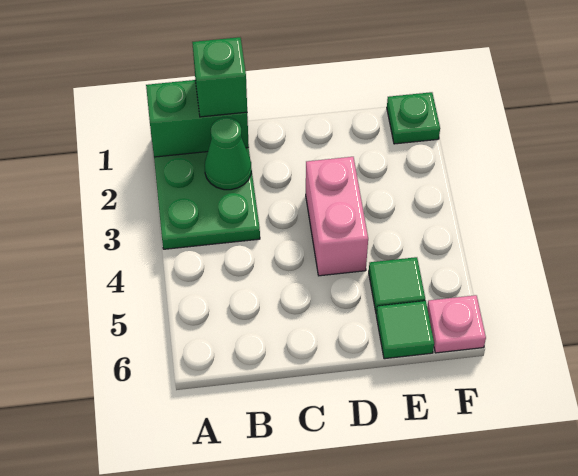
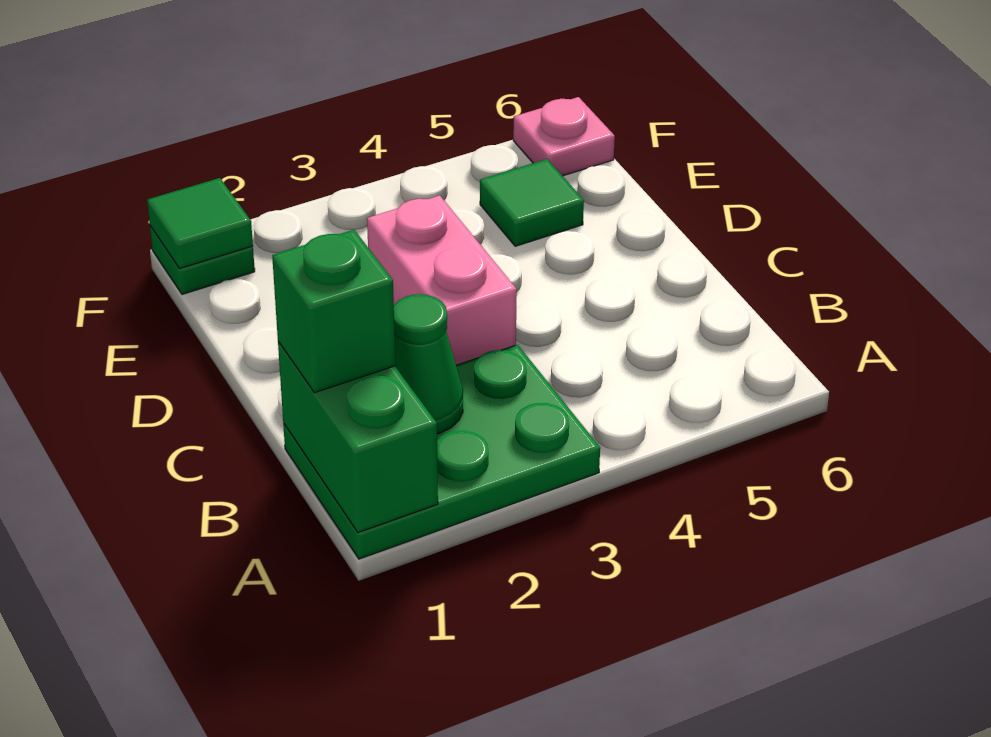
pink 1x2 brick [306,157,368,276] -> pink 1x2 brick turned to [367,195,517,365]
green 1x1 tile [376,301,434,359] -> green 1x1 tile moved to [147,178,253,269]

